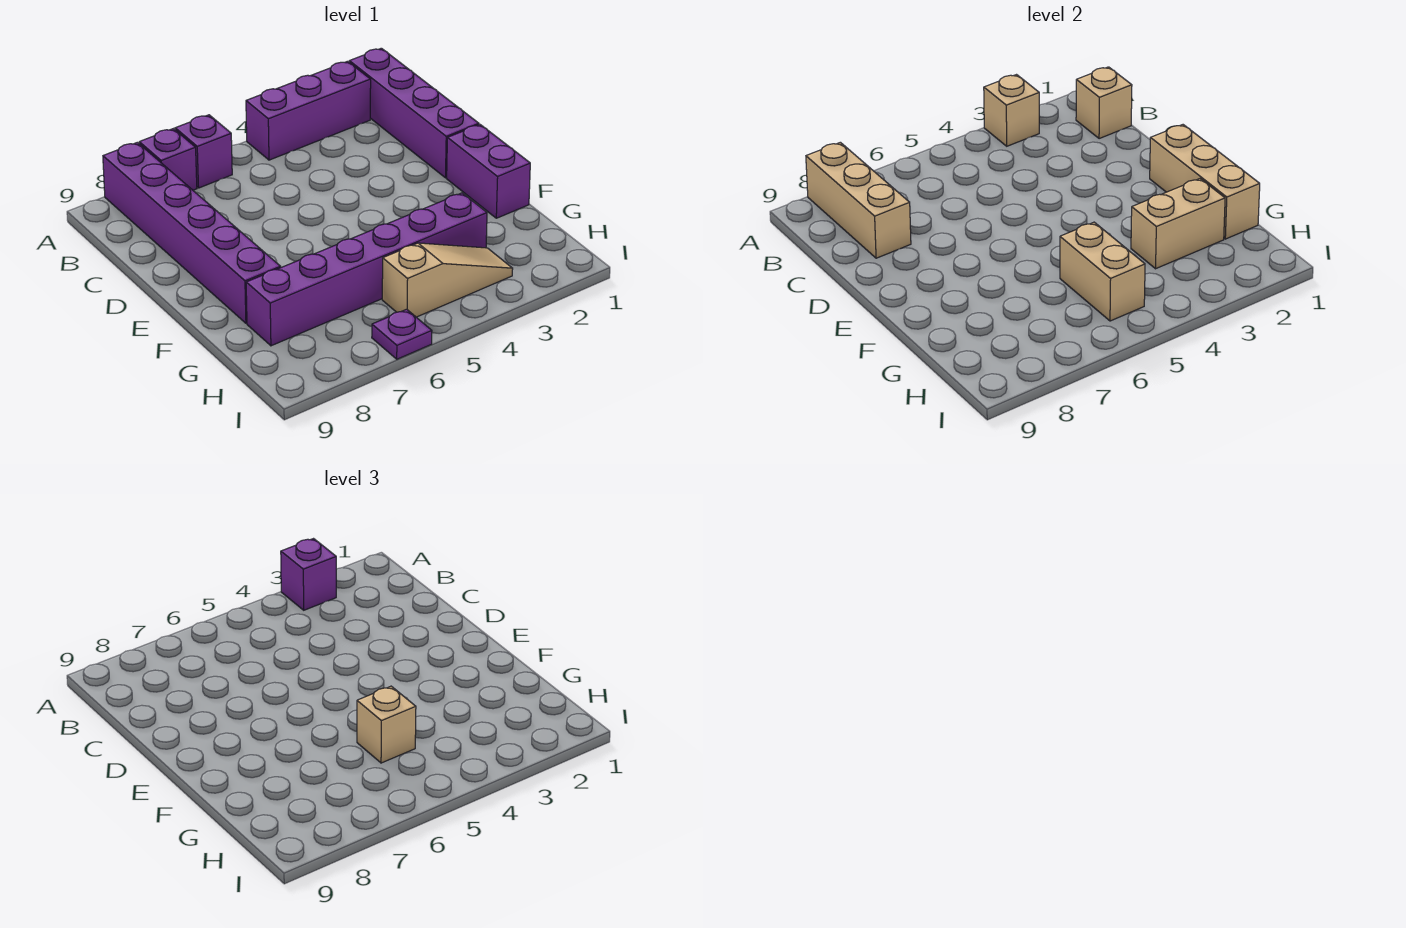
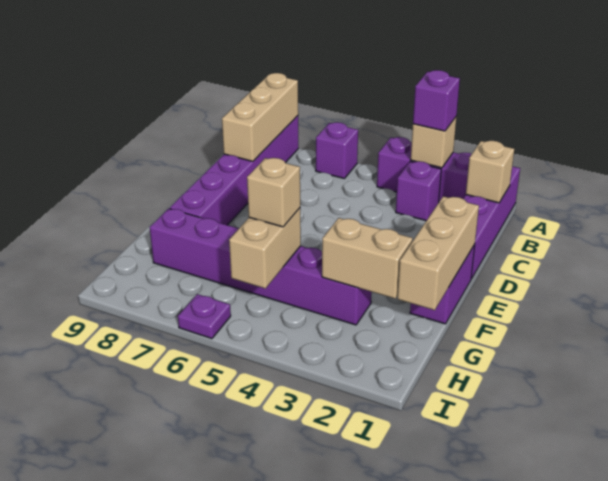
purple 1x1 brick [139,129,197,190] -> purple 1x1 brick moved to [396,161,441,221]
tan 1x3 slope [382,243,513,317] -> none

